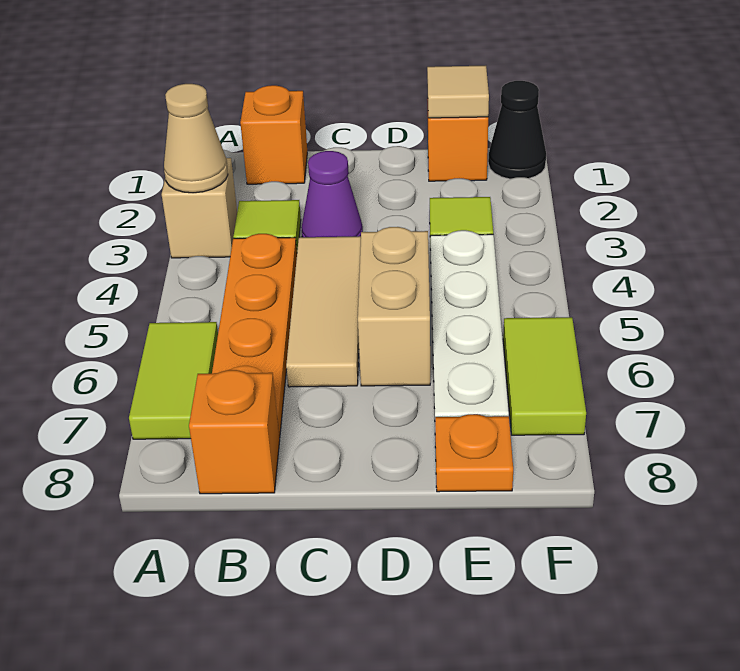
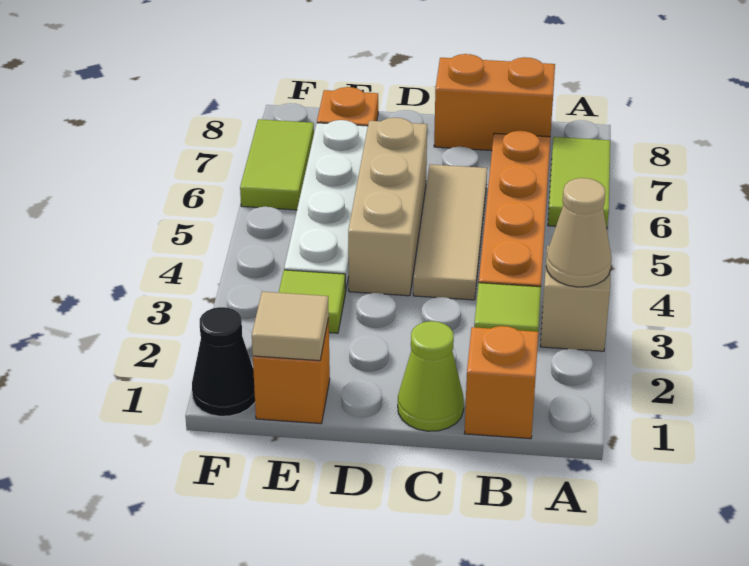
orange 1x1 brick [189,370,280,494] -> orange 1x2 brick [434,54,555,151]
none -> lime 1x1 cone [398,321,464,431]
purple 1x1 cone [301,151,363,237] -> none
tan 1x2 brick [358,227,430,386] -> tan 1x3 brick [348,118,427,296]

